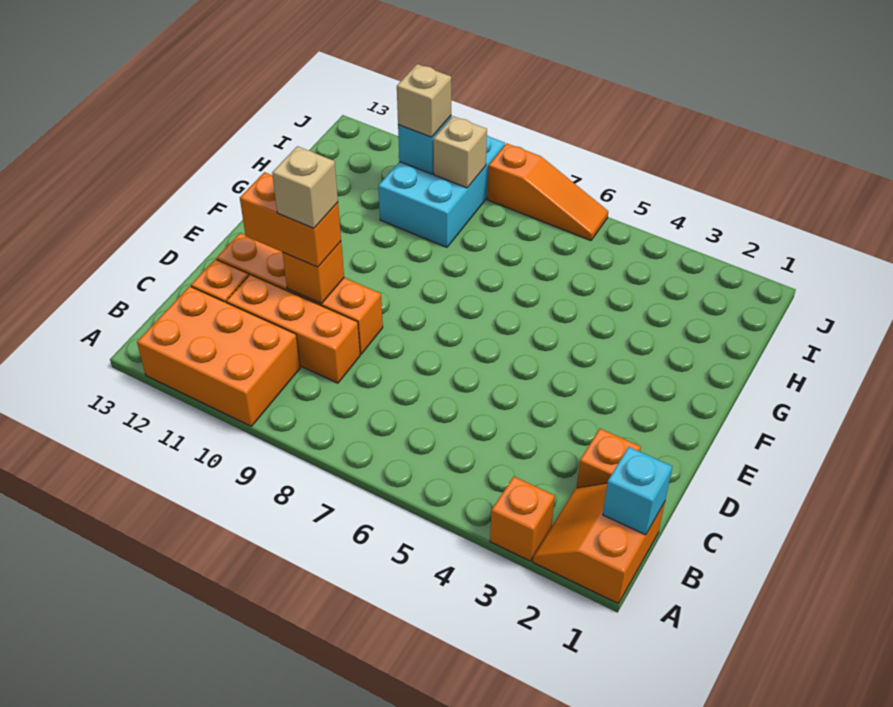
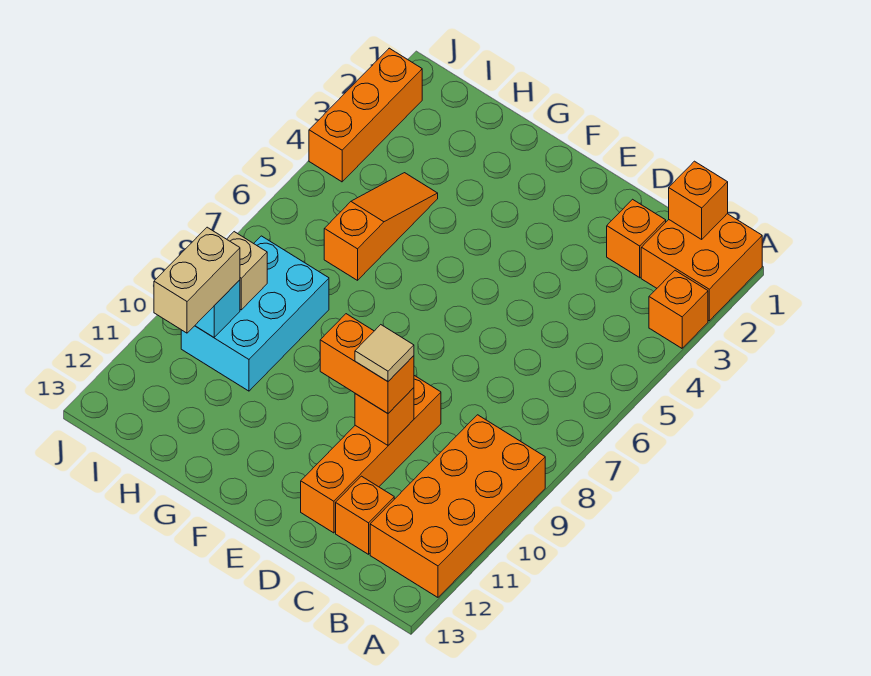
orange 2x2 slope [533,483,665,604] -> orange 2x2 brick [641,214,762,321]
orange 2x3 brick [137,286,300,426] -> orange 2x4 brick [370,415,545,597]
cyan 1x1 brick [603,447,672,535] -> orange 1x1 brick [669,161,728,239]
orange 1x3 brick [226,275,360,383] -> orange 1x3 brick moved to [309,48,422,182]
orange 1x2 brick [240,172,341,267] -> orange 1x2 brick turned to [320,314,414,413]
tan 1x1 brick [272,146,338,228] -> tan 1x1 tile [355,325,414,381]
cyan 2x3 brick [378,135,505,247] -> cyan 2x3 brick turned to [181,236,329,391]
tan 1x1 brick [397,64,451,137] -> tan 1x2 brick [154,227,240,333]
orange 1x3 slope [487,143,608,240] -> orange 1x3 slope moved to [324,173,438,280]

